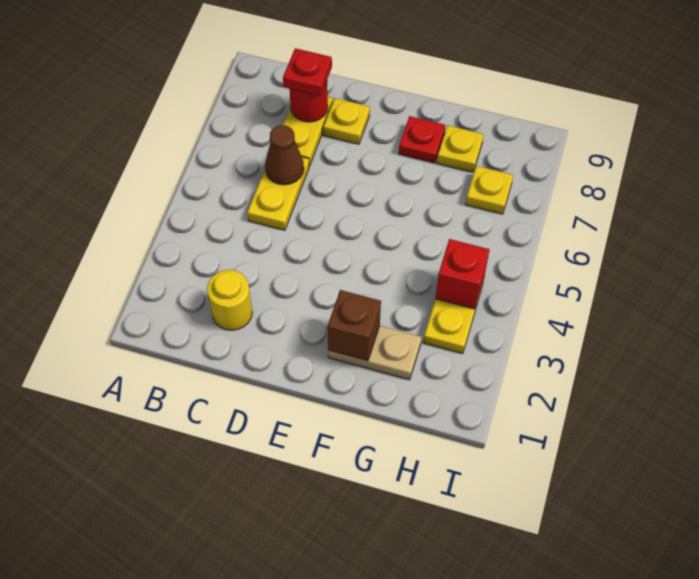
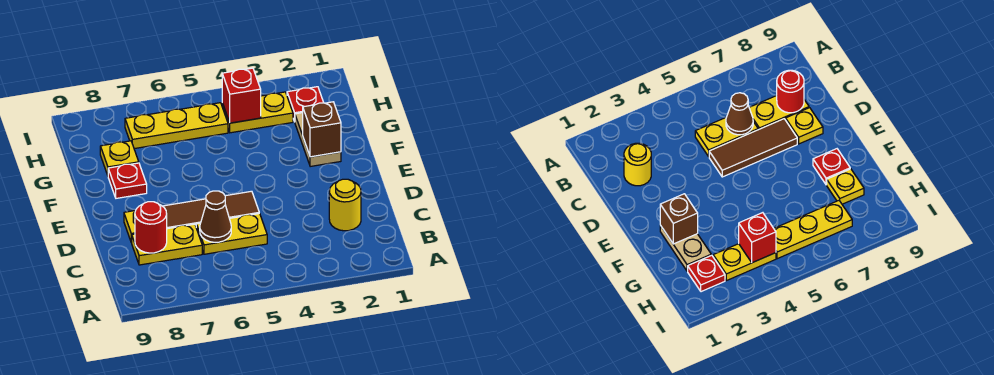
red 1x1 plate [283,48,332,96] -> red 1x1 plate moved to [287,87,324,122]
none -> brown 1x3 tile [163,191,259,229]
yellow 1x1 plate [466,166,513,214] -> yellow 1x3 plate [125,103,228,149]

